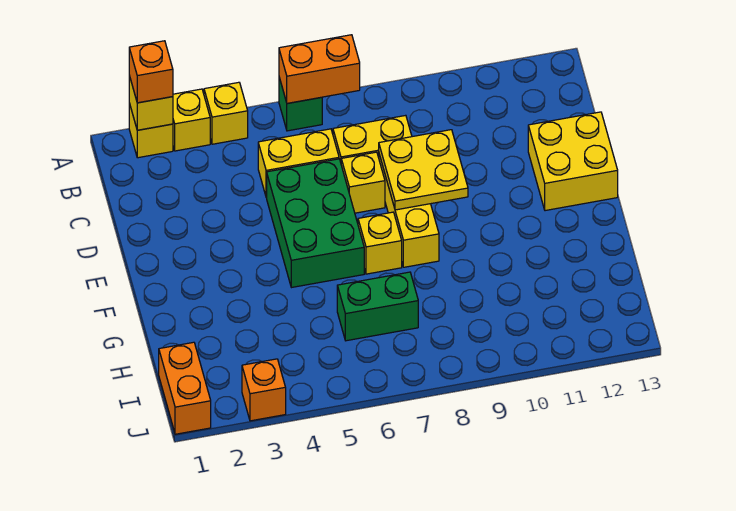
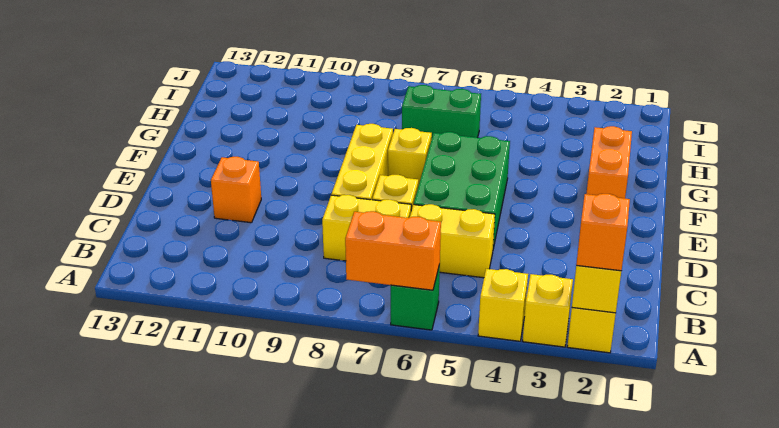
yellow 2x2 plate [379,130,468,210] -> none
yellow 2x2 brick [528,112,618,211] -> none
orange 1x2 brick [159,342,211,434] -> orange 1x2 brick moved to [586,126,632,198]
orange 1x1 brick [242,359,286,421] -> orange 1x1 brick moved to [211,157,261,223]

